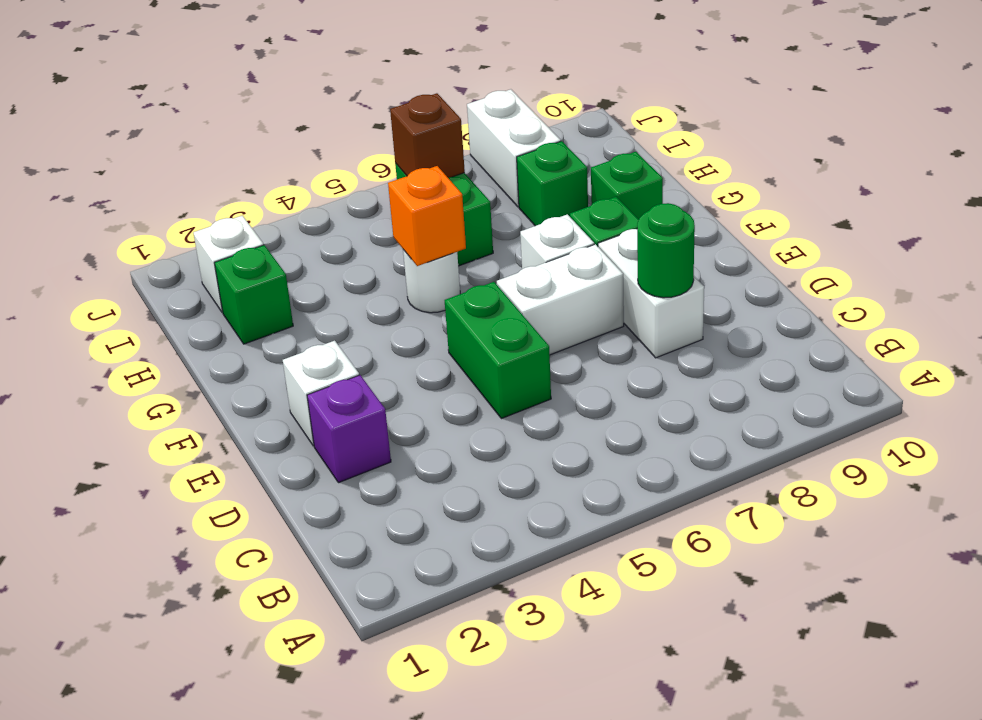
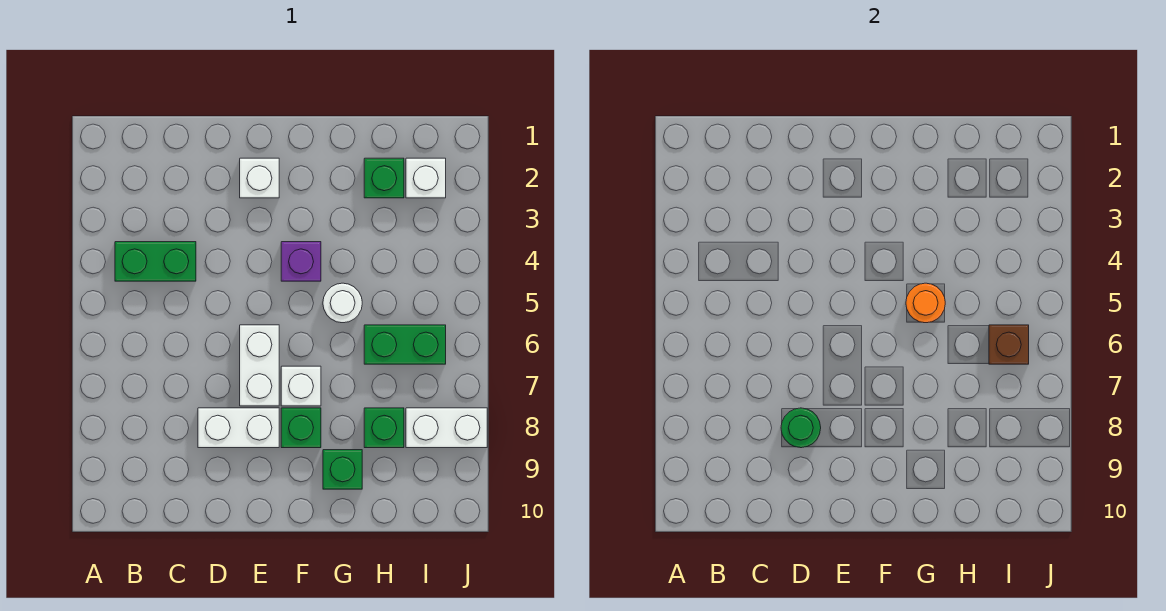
purple 1x1 brick [307,375,391,483] -> purple 1x1 brick moved to [281,242,321,281]
green 1x2 brick [445,282,551,419] -> green 1x2 brick moved to [115,242,196,281]
orange 1x1 brick [388,166,466,266] -> orange 1x1 round brick [906,283,945,323]

